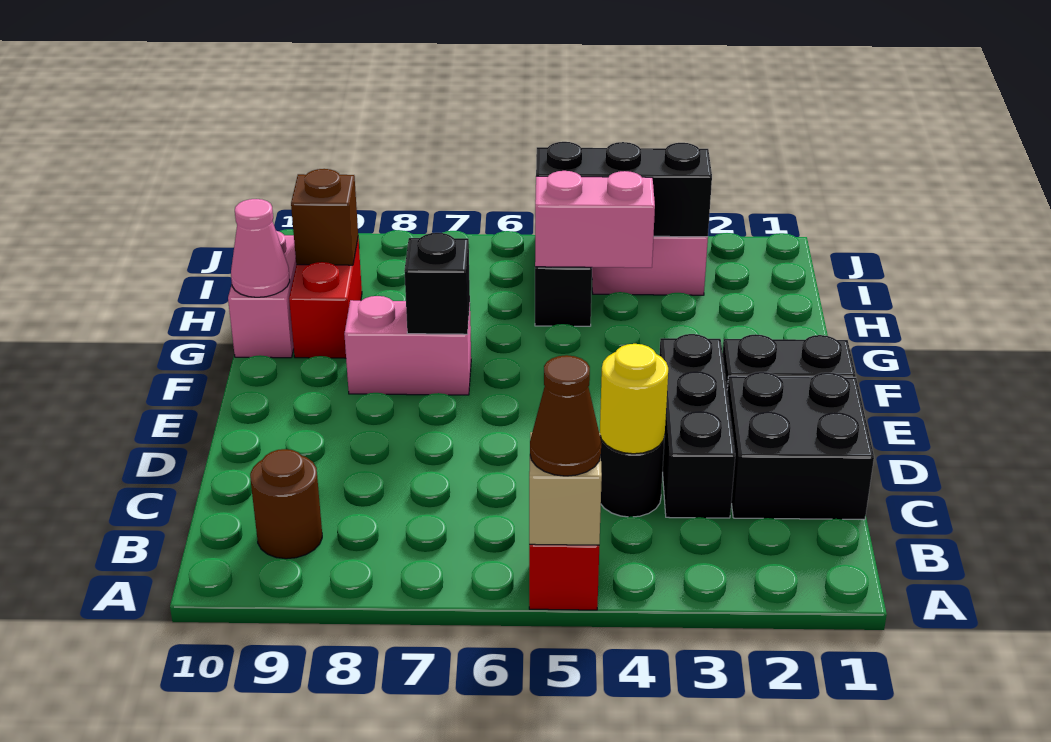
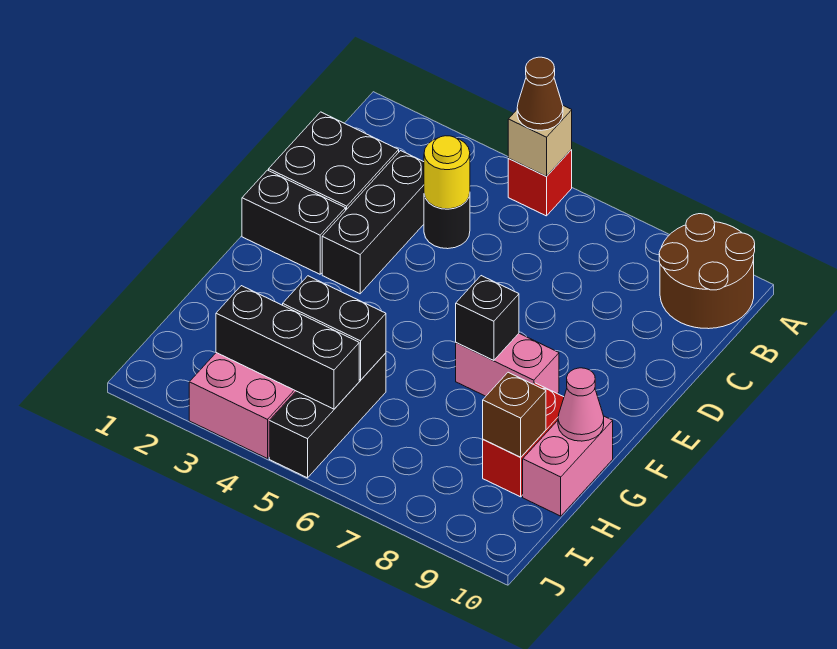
brown 1x1 round brick [250,449,322,559] -> brown 2x2 round brick [659,214,755,329]
pink 1x2 brick [535,171,655,268] -> black 1x2 brick [283,276,386,380]

